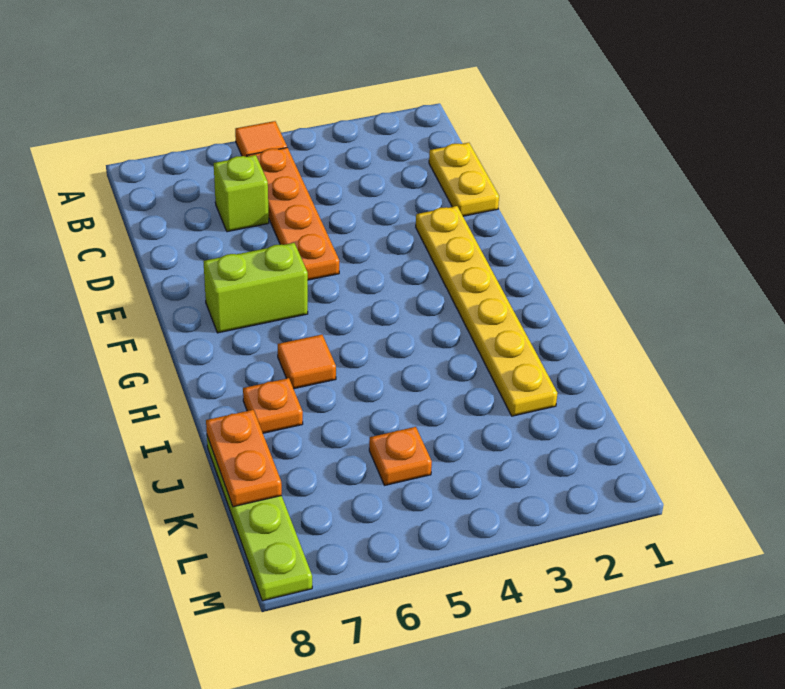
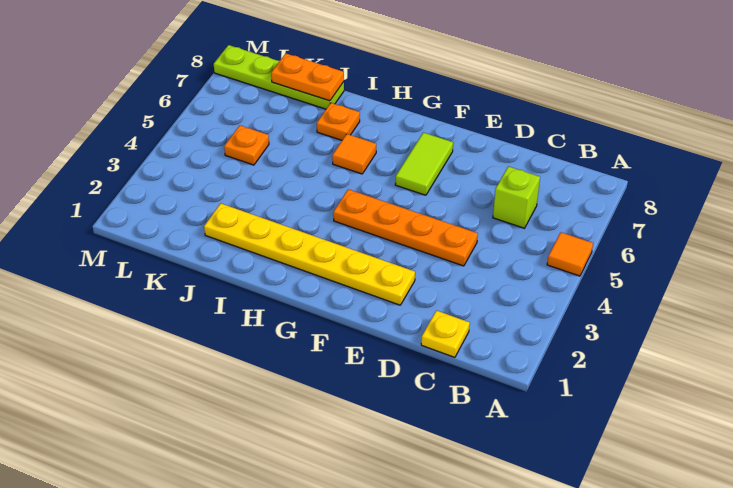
orange 1x4 plate [247,148,339,280] -> orange 1x4 plate moved to [333,189,478,266]
yellow 1x2 plate [429,143,499,216] -> yellow 1x1 plate [421,311,470,357]
lime 1x2 brick [203,243,308,333] -> lime 1x2 tile [395,133,453,195]

